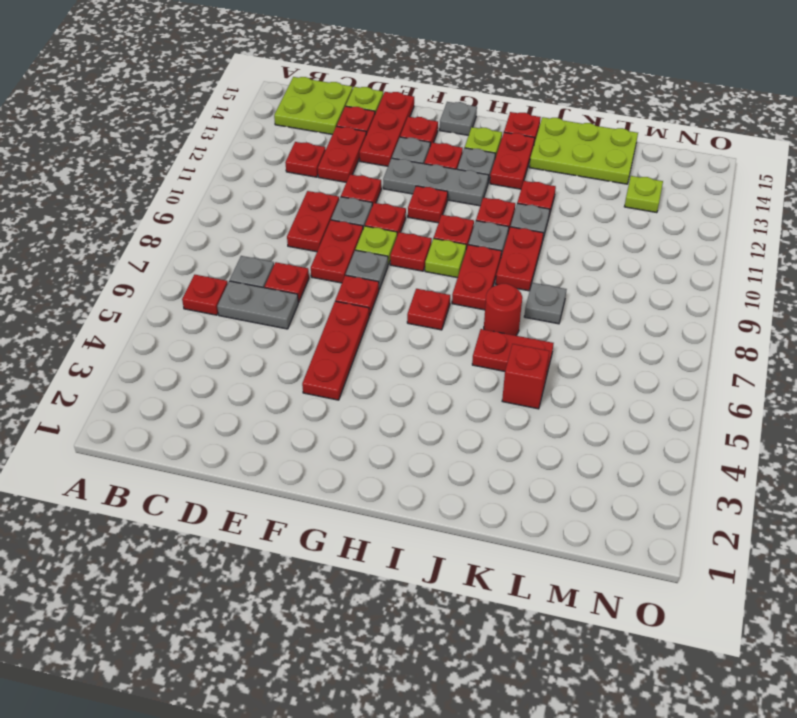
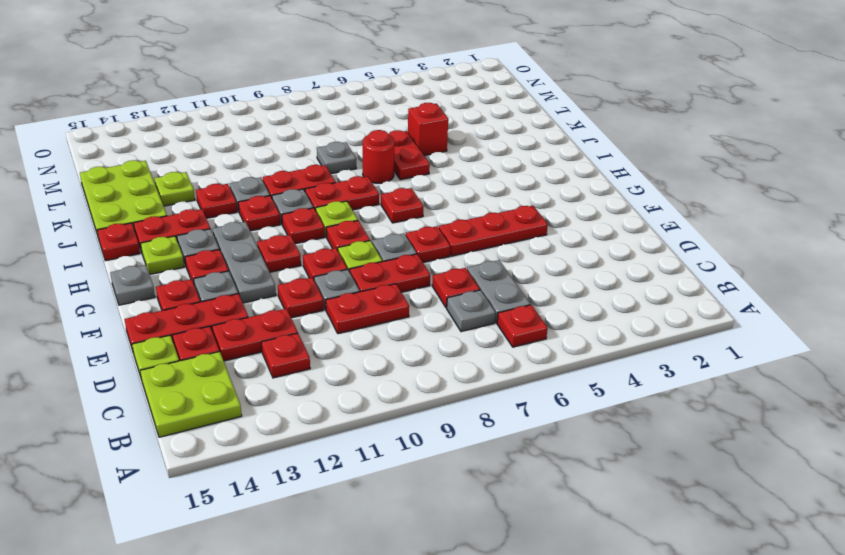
lime 1x1 plate [624,176,663,213] -> lime 1x1 plate moved to [154,172,195,206]

